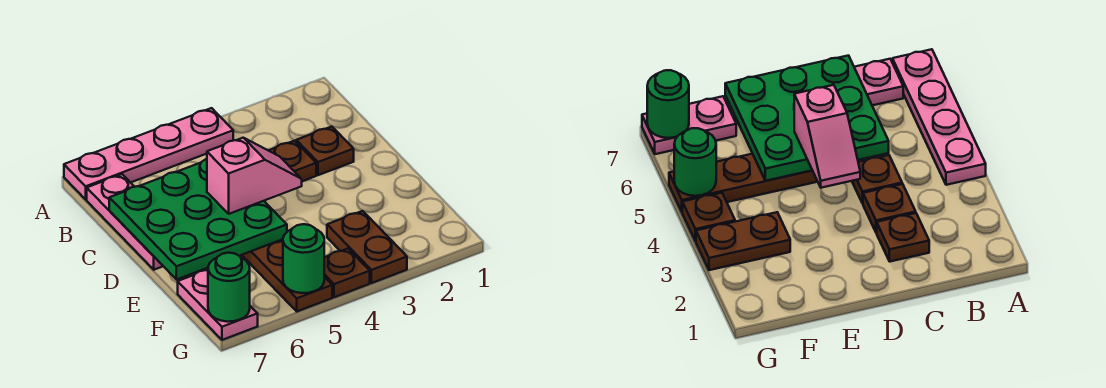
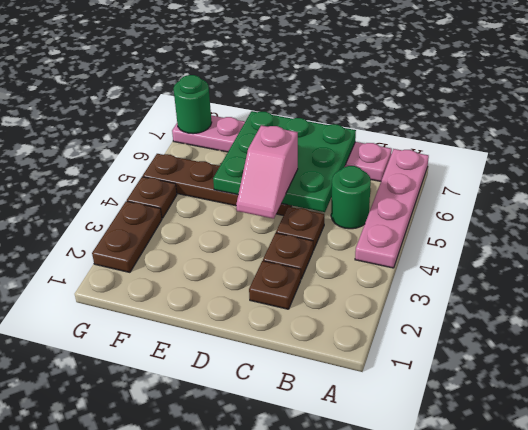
brown 1x2 plate [327,211,407,283] -> brown 1x2 plate turned to [92,201,162,272]
green 1x1 round brick [283,224,324,293] -> green 1x1 round brick moved to [331,166,371,229]

